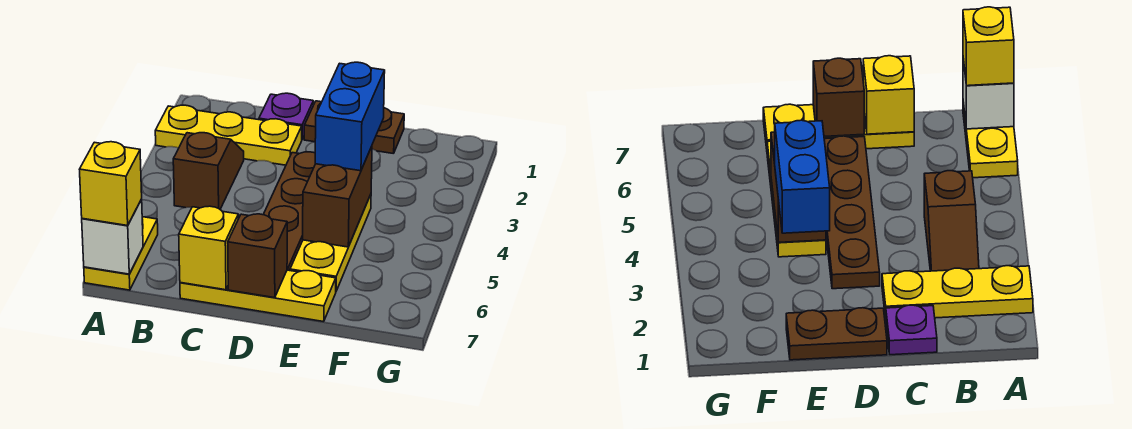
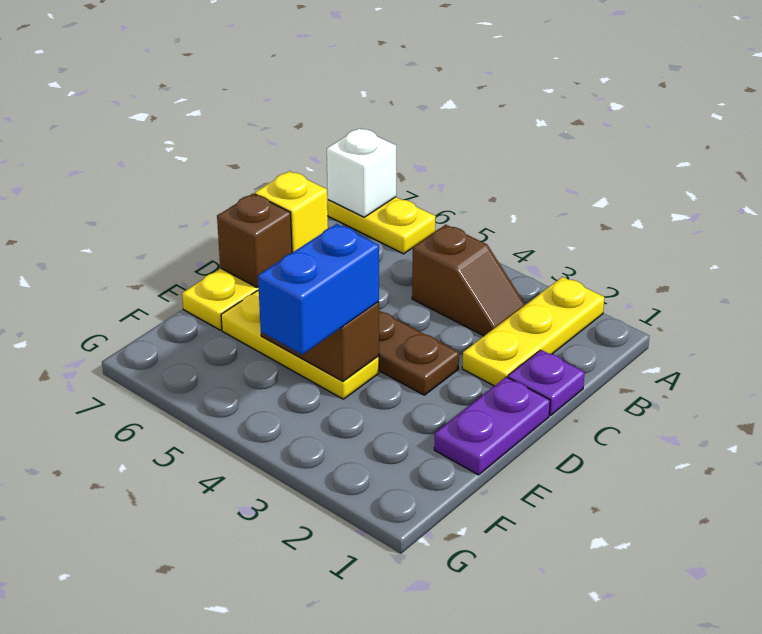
yellow 1x1 brick [80,142,142,226] -> none
brown 1x2 plate [304,101,404,154] -> purple 1x2 plate [434,377,550,475]
blue 1x2 brick [315,62,385,171] -> blue 1x2 brick turned to [258,224,379,355]

